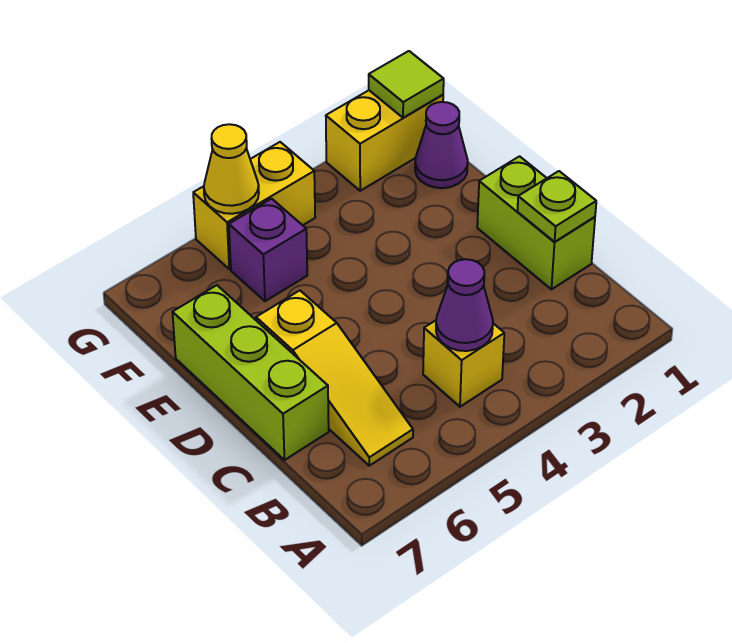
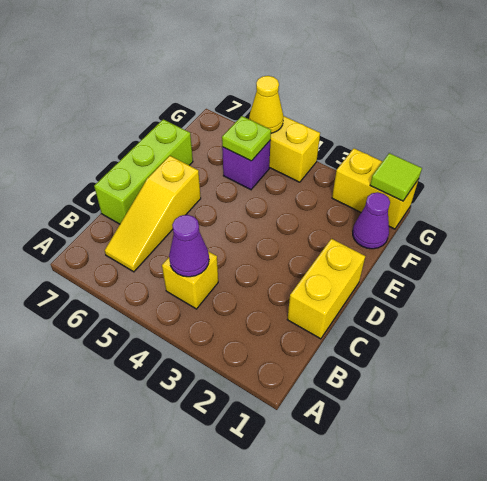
lime 1x2 brick [477,156,595,289] -> yellow 1x2 brick [287,239,365,339]
lime 1x1 plate [517,171,596,242] -> lime 1x1 plate moved to [222,116,271,161]

